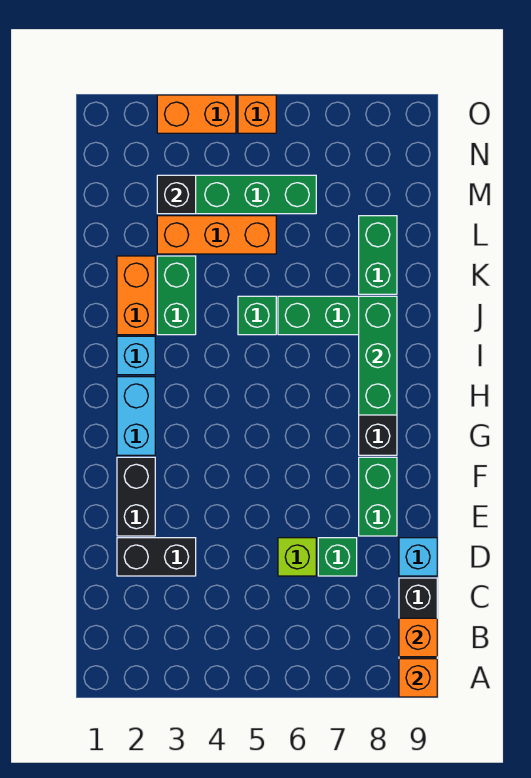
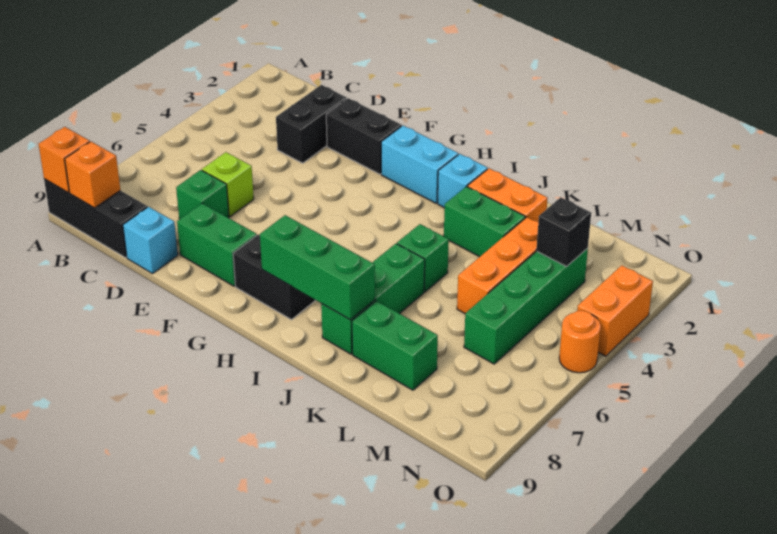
orange 1x1 brick [238,95,276,133] -> orange 1x1 round brick [559,311,601,373]

